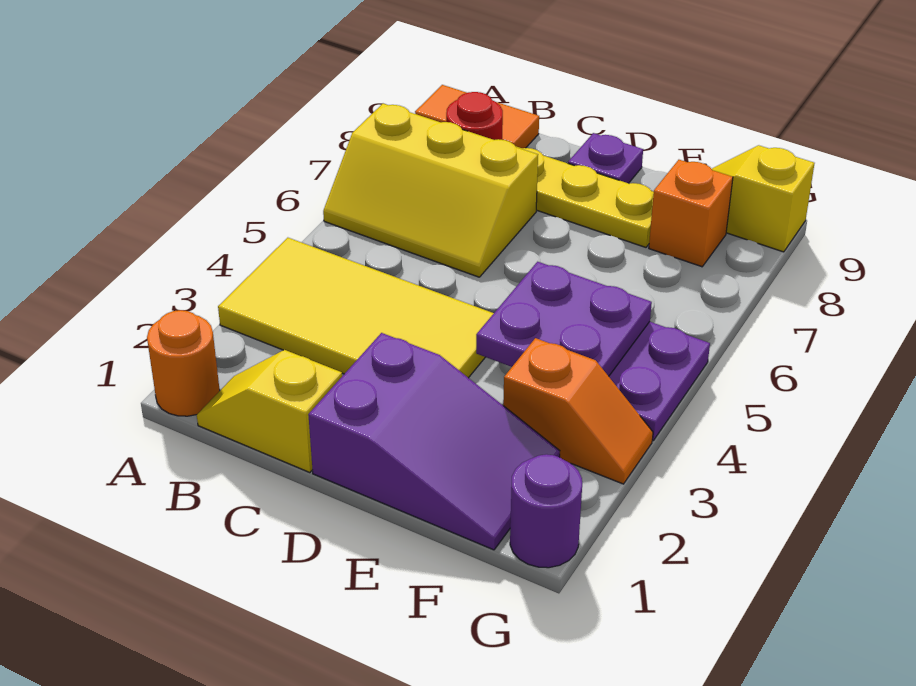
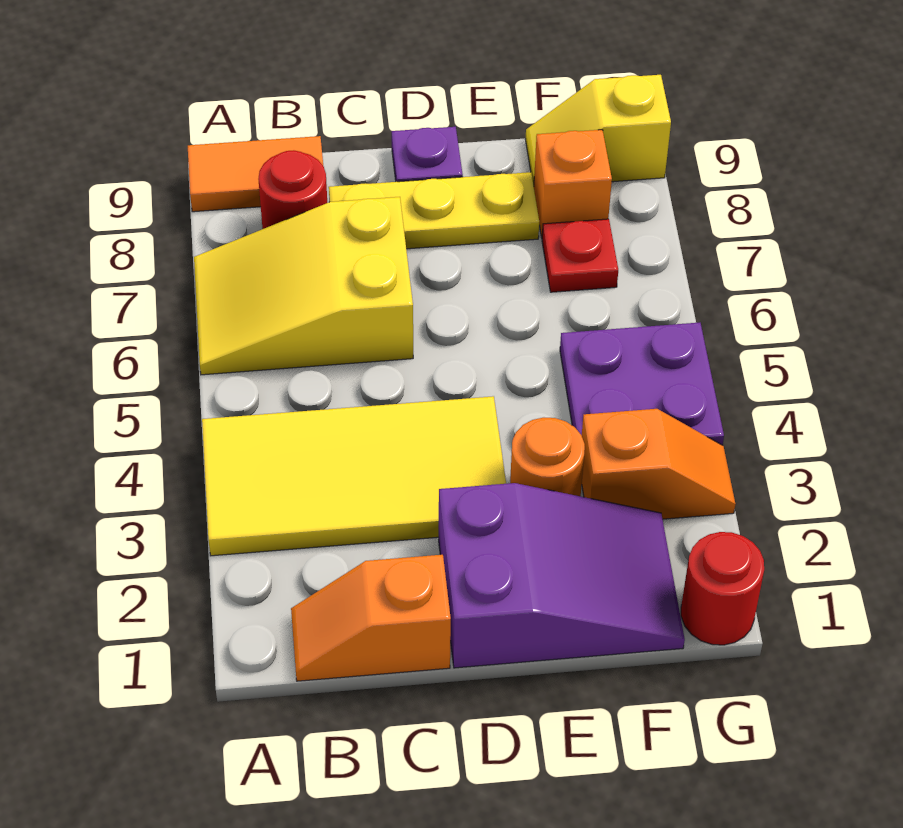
orange 1x1 round brick [147,310,220,416] -> orange 1x1 round brick moved to [510,418,585,496]
yellow 2x3 slope [323,104,538,277] -> yellow 2x3 slope turned to [194,197,413,375]
yellow 1x2 slope [197,350,342,473] -> orange 1x2 slope [291,555,451,681]
purple 2x2 plate [476,262,652,376] -> none
none -> red 1x1 plate [542,219,618,292]
purple 1x1 round brick [510,454,582,568] -> red 1x1 round brick [681,532,764,645]

